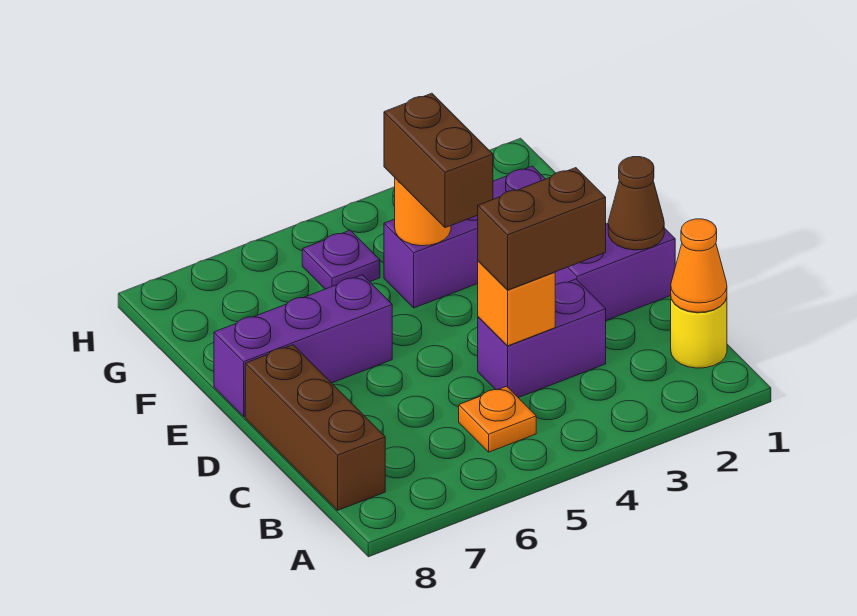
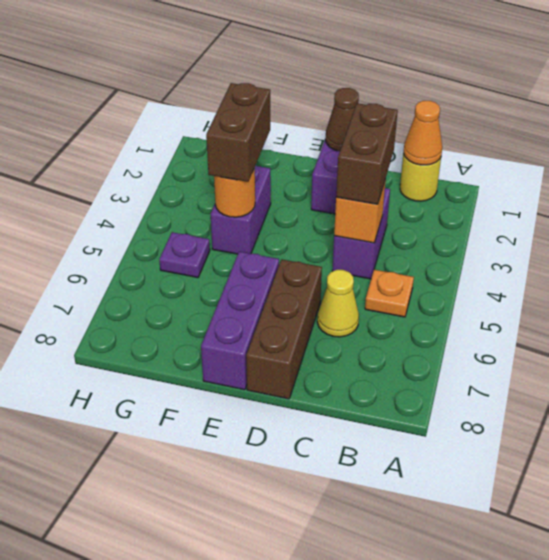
brown 1x3 brick [245,345,385,510] -> brown 1x3 brick turned to [246,259,322,399]
none -> yellow 1x1 cone [317,270,359,337]
brown 1x2 brick [384,93,493,228] -> brown 1x2 brick turned to [206,83,270,182]
purple 1x3 brick [384,166,545,308] -> purple 1x2 brick [211,165,271,254]

